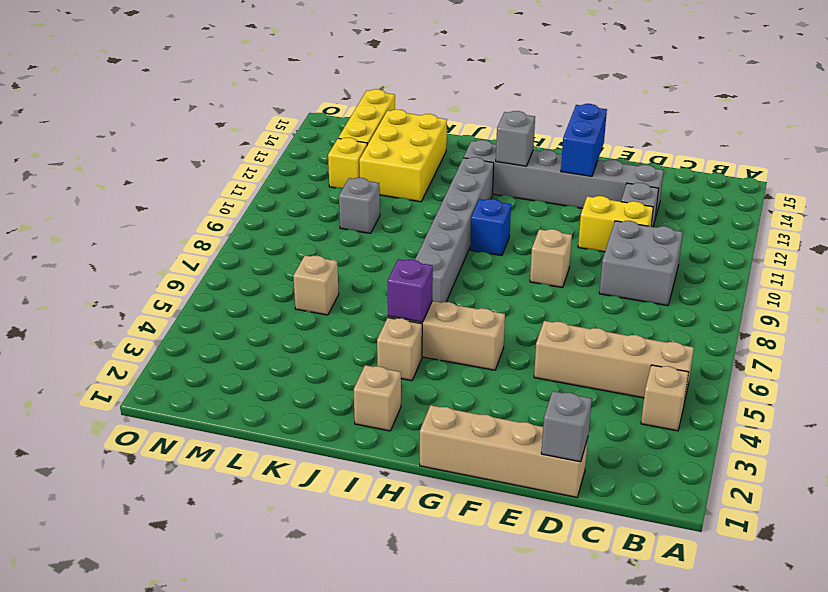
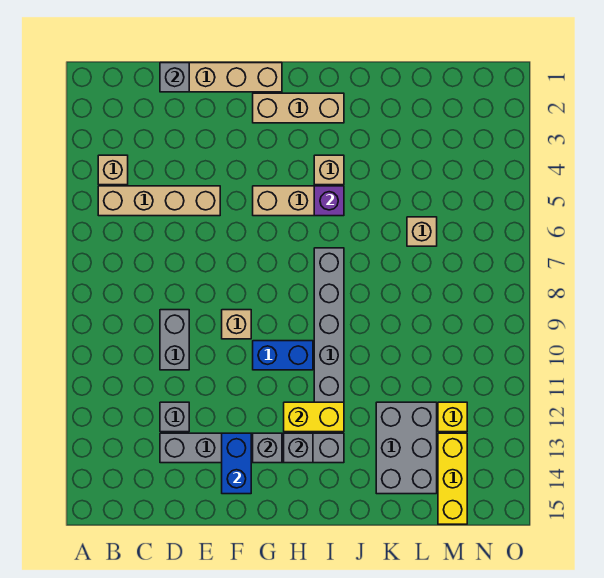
grey 2x2 brick [599,221,683,306] -> grey 1x2 brick [160,310,189,370]
yellow 1x2 brick [578,196,653,252] -> yellow 1x2 brick moved to [284,402,344,432]
blue 1x1 brick [470,199,511,256] -> blue 1x2 brick [253,341,313,370]
tan 1x1 brick [354,365,401,431] -> tan 1x3 brick [253,93,344,123]
yellow 2x3 brick [359,109,447,202] -> grey 2x3 brick [376,402,437,494]
grey 1x1 brick [339,178,380,234] -> grey 1x1 brick moved to [253,433,282,463]

